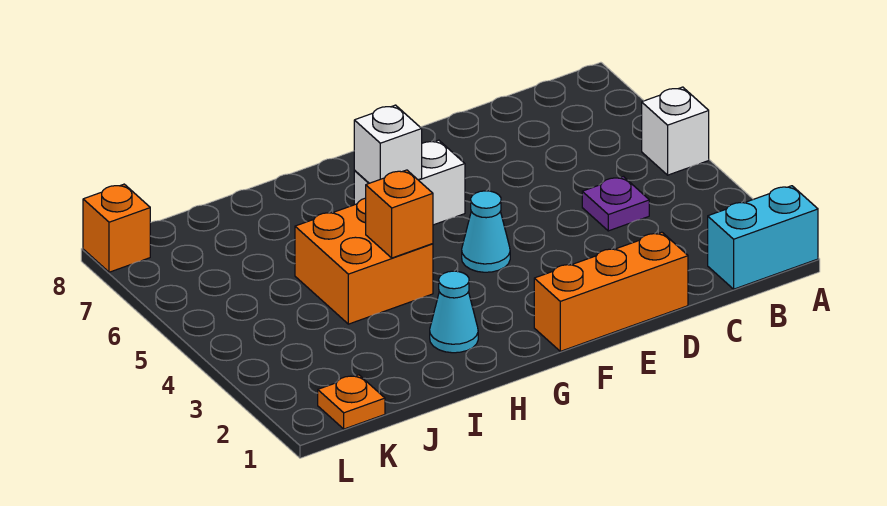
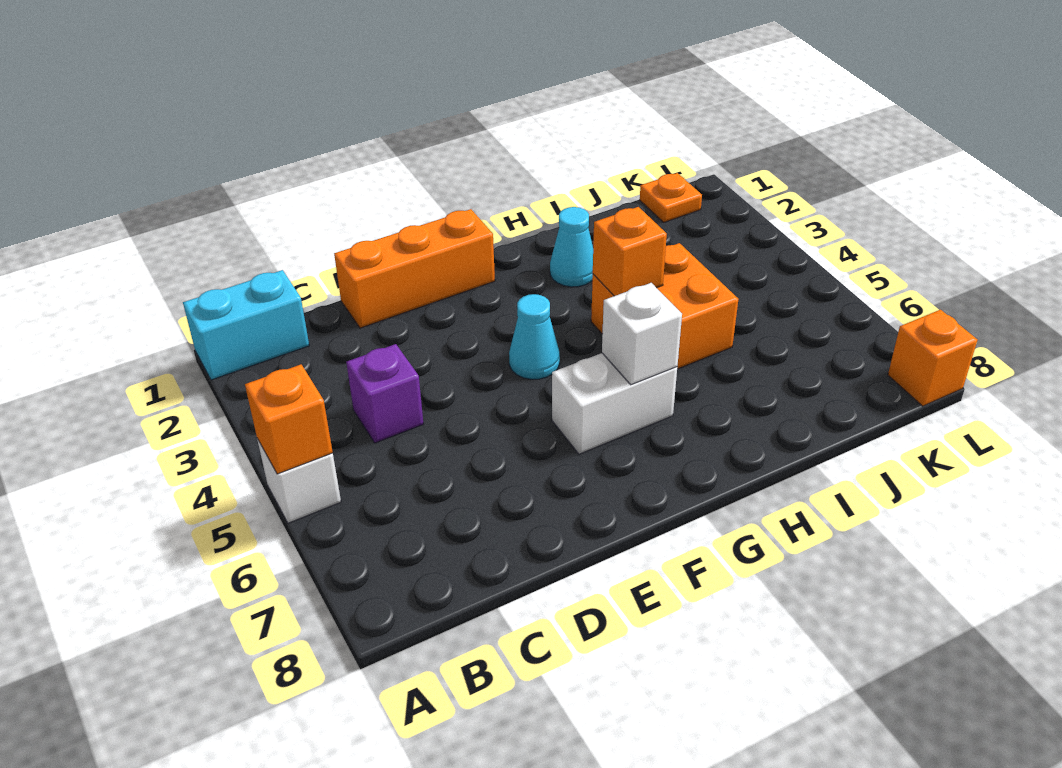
none -> orange 1x1 brick [245,365,333,474]
purple 1x1 plate [582,177,649,231] -> purple 1x1 brick [346,344,423,443]

